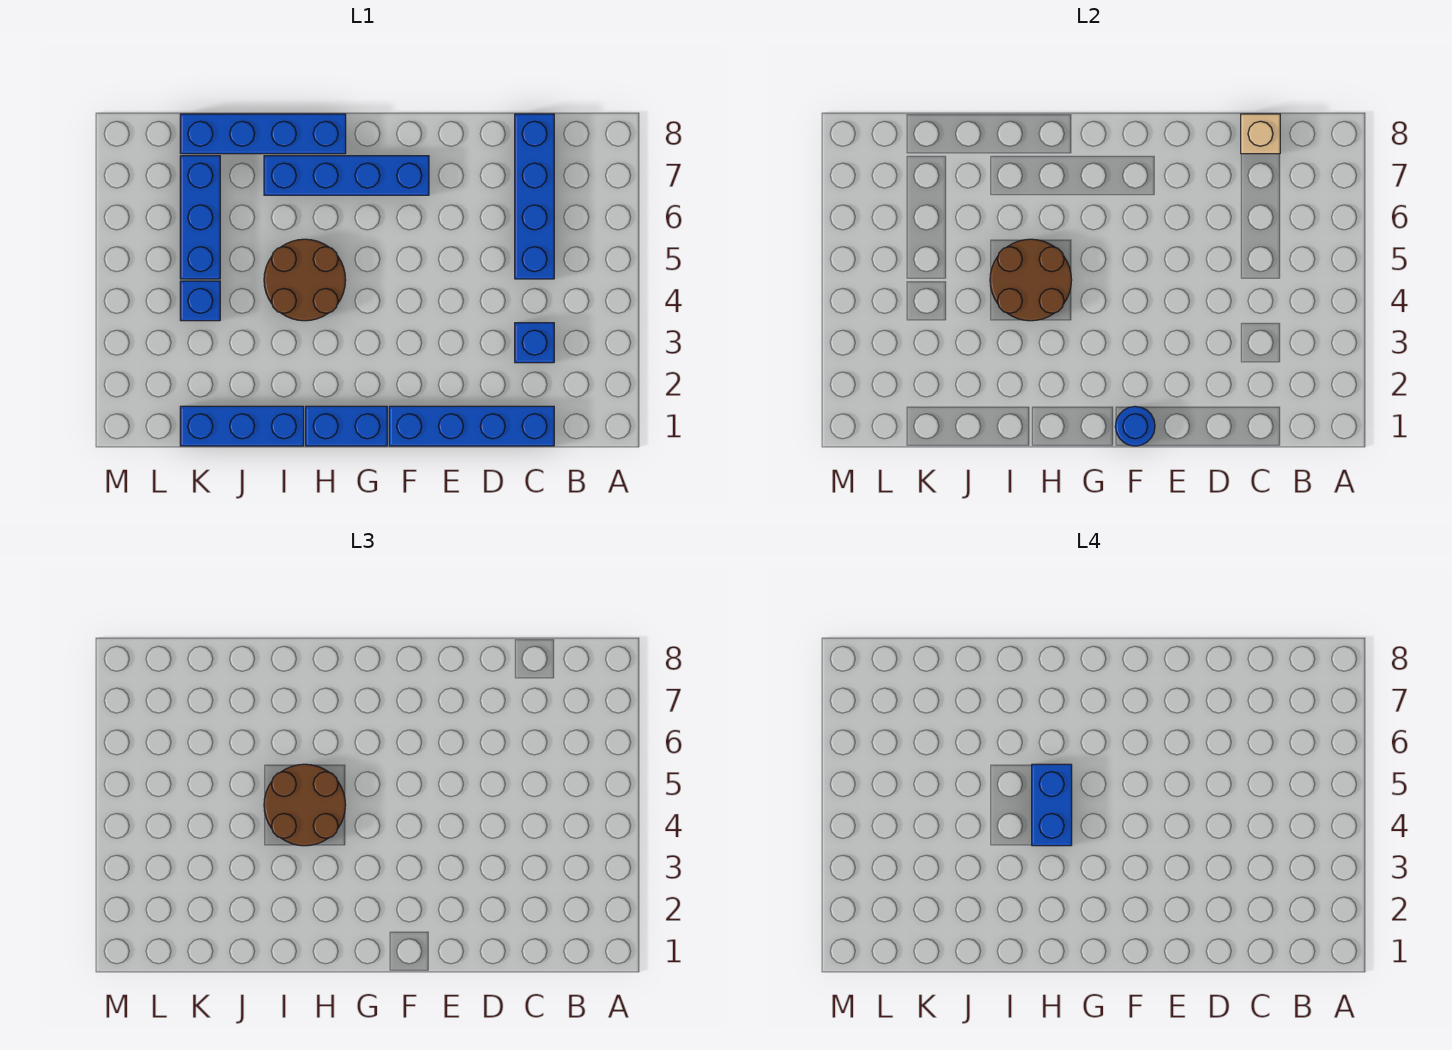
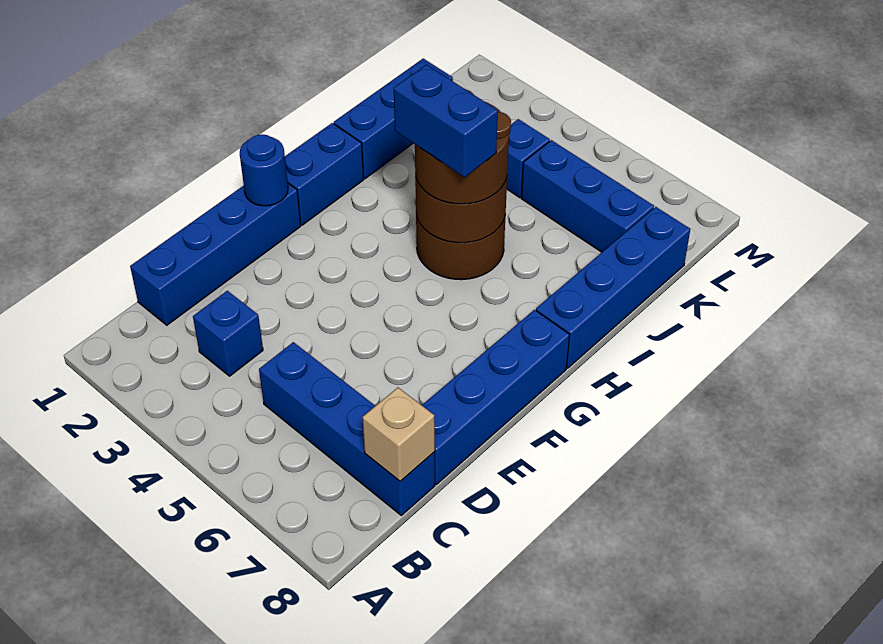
blue 1x4 brick [264,156,429,195] -> blue 1x4 brick moved to [422,310,570,484]

